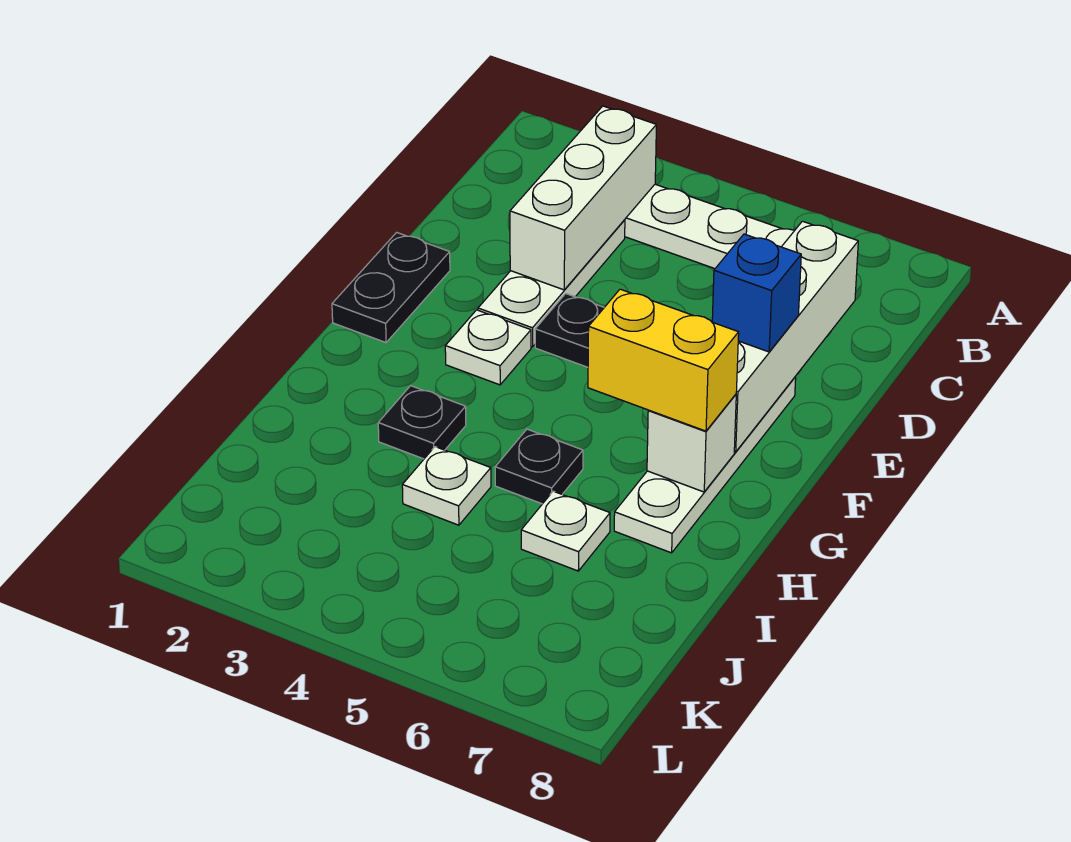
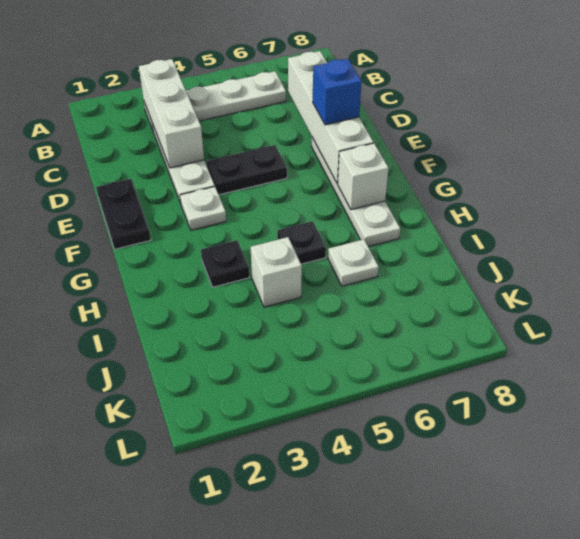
yellow 1x2 brick [588,289,739,431] -> none
white 1x1 plate [402,447,491,525] -> white 1x1 brick [251,237,302,307]

